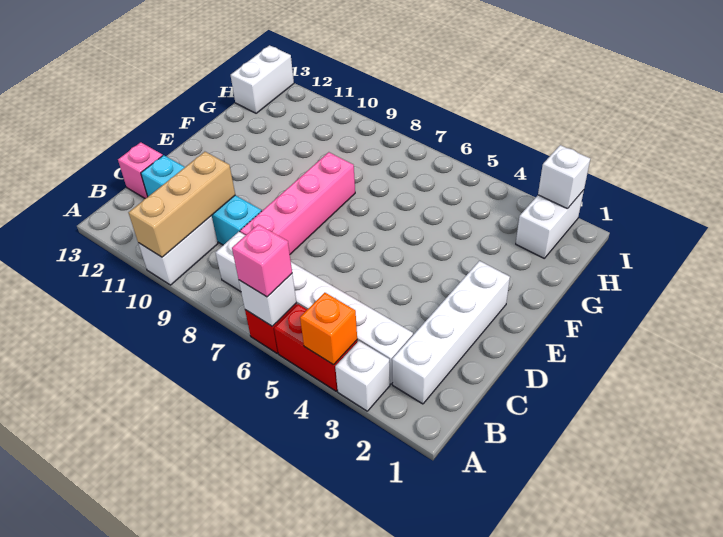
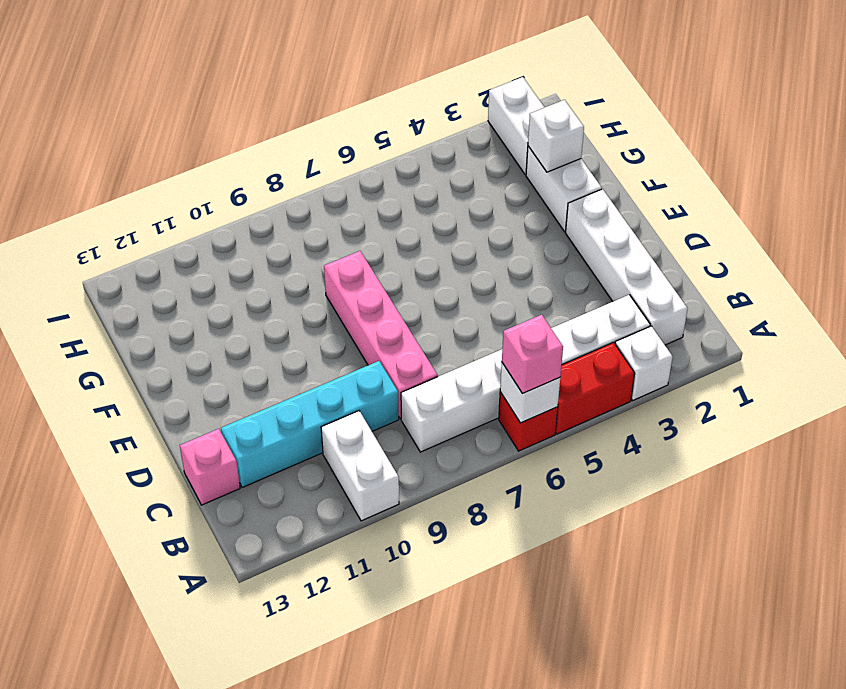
orange 1x1 brick [300,293,357,365] -> none
tan 1x3 brick [129,152,235,257] -> none
white 1x2 brick [231,45,294,113] -> white 1x2 brick moved to [526,146,602,232]
white 1x1 brick [538,145,590,209] -> white 1x1 brick moved to [528,100,584,172]

